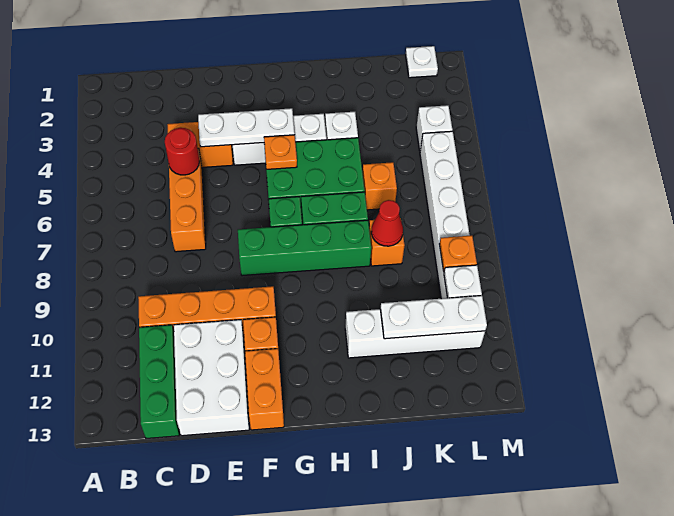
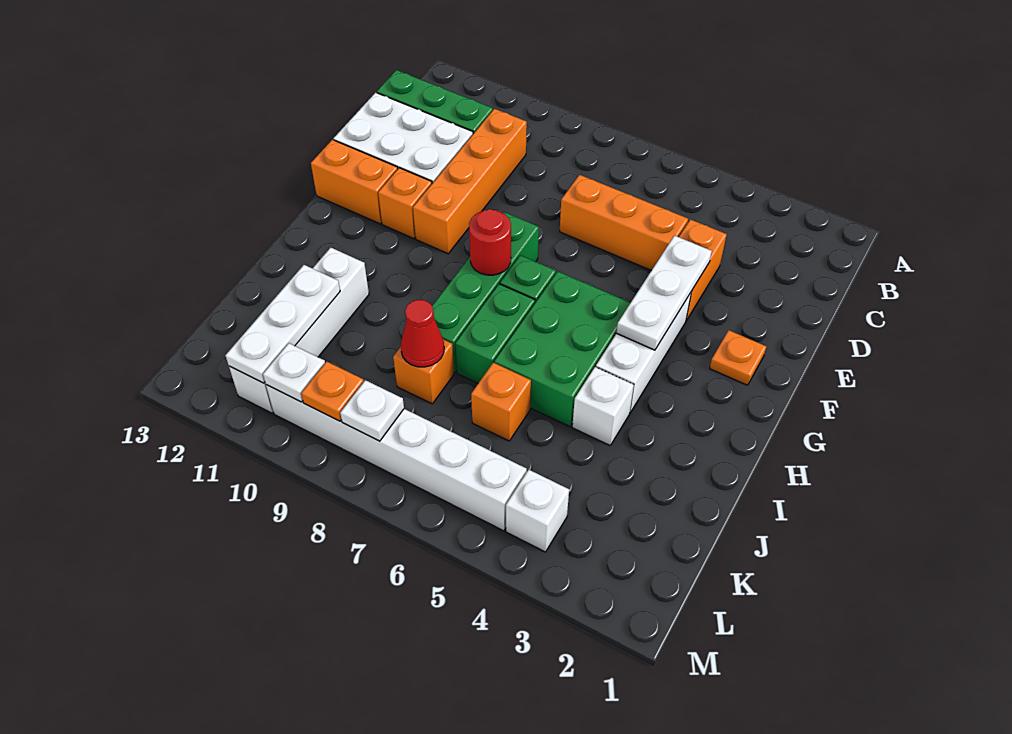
red 1x1 round brick [165,128,199,175] -> red 1x1 round brick moved to [469,209,511,275]
orange 1x1 plate [264,135,297,169] -> orange 1x1 plate moved to [710,330,767,385]
white 1x1 plate [406,46,438,78] -> white 1x1 plate moved to [340,380,404,441]

